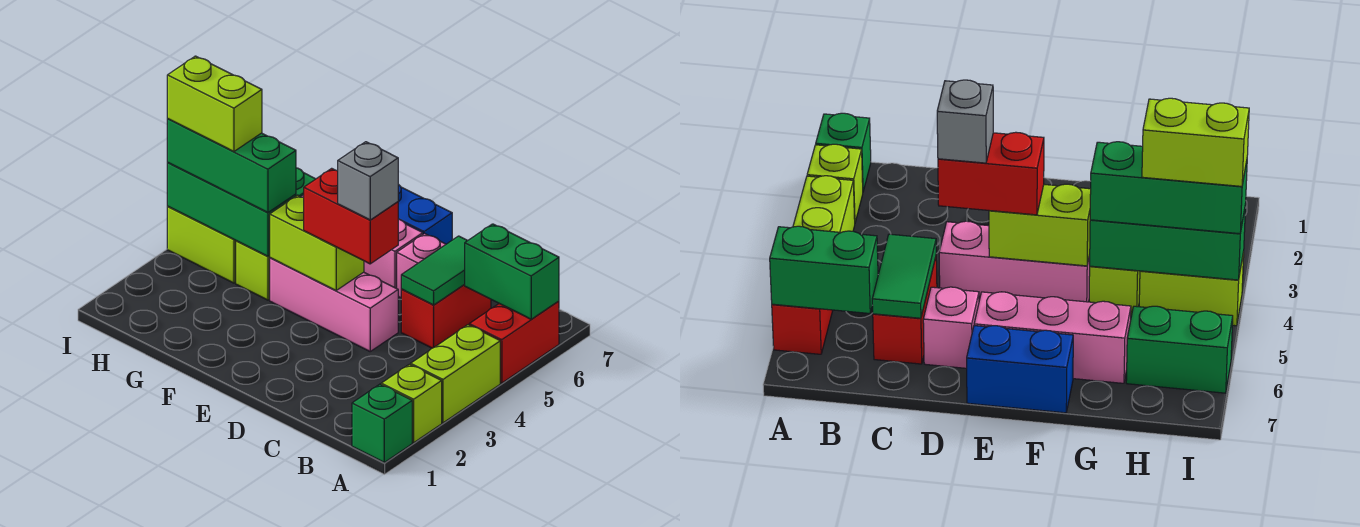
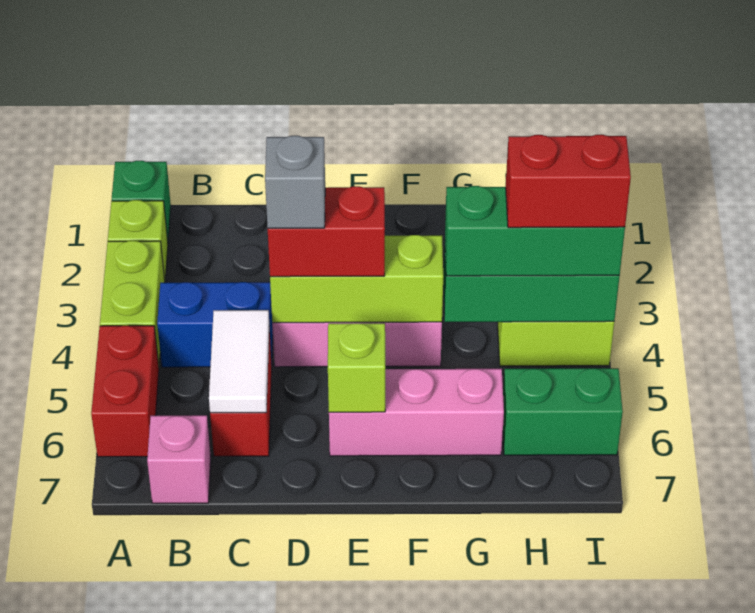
green 1x2 brick [464,224,559,319] -> none
green 1x2 tile [401,236,467,305] -> white 1x2 tile [209,310,269,413]
pink 1x1 brick [397,233,446,298] -> pink 1x1 brick moved to [147,415,211,503]
lime 1x2 brick [270,195,364,290] -> lime 1x3 brick [270,235,443,323]
blue 1x2 brick [398,184,452,244] -> blue 1x2 brick moved to [157,282,273,367]
lime 1x1 brick [236,241,270,300] -> lime 1x1 brick moved to [328,323,385,412]
lime 1x2 brick [167,56,262,152] -> red 1x2 brick [506,135,631,228]

